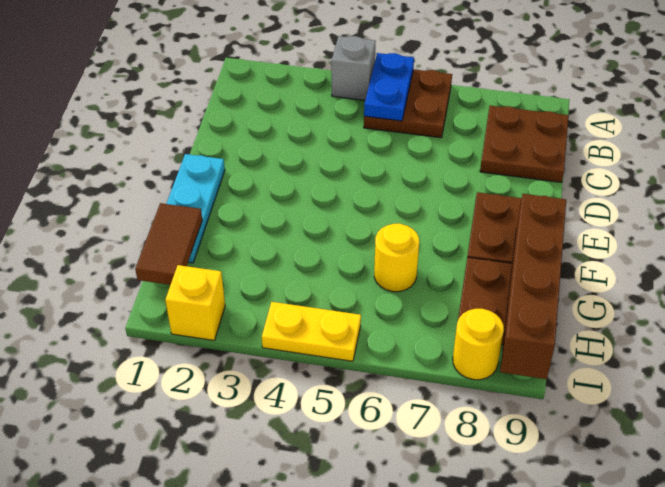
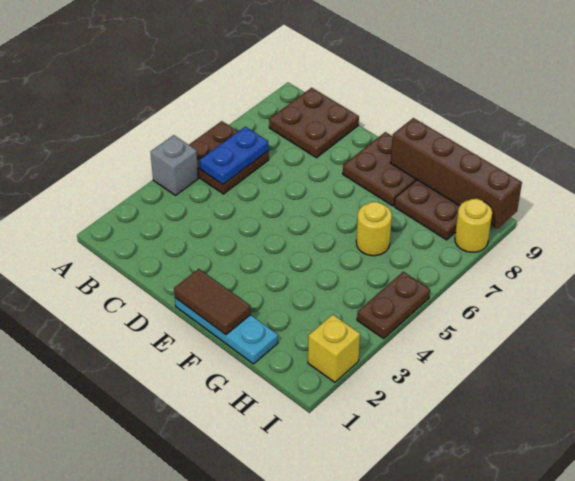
blue 1x2 plate [364,53,414,121] -> blue 1x2 plate turned to [200,127,269,184]
brown 1x2 tile [135,203,202,285] -> brown 1x2 tile moved to [174,269,251,335]
yellow 1x2 plate [262,302,361,361] -> brown 1x2 plate [357,272,430,338]

